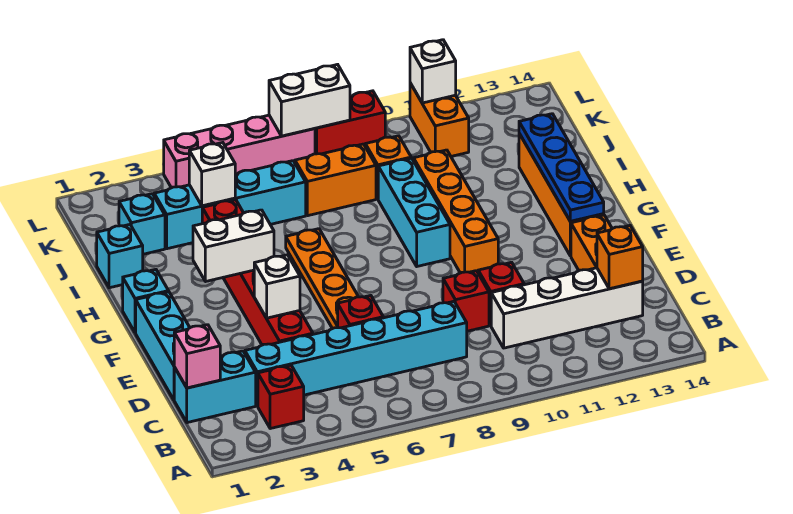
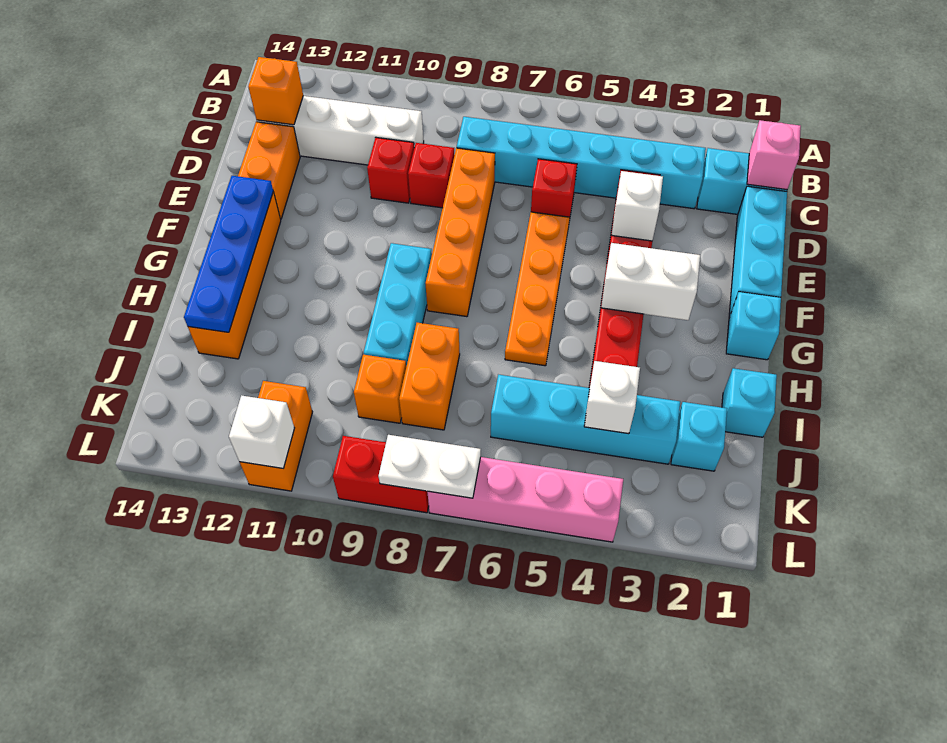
red 1x1 brick [258,365,304,429] -> none
orange 1x4 brick [414,150,498,273] -> orange 1x4 brick moved to [425,148,495,317]
orange 1x2 brick [295,144,376,216] -> orange 1x2 brick turned to [399,323,460,430]
white 1x2 brick [269,64,350,136] -> white 1x2 plate [378,435,481,498]

